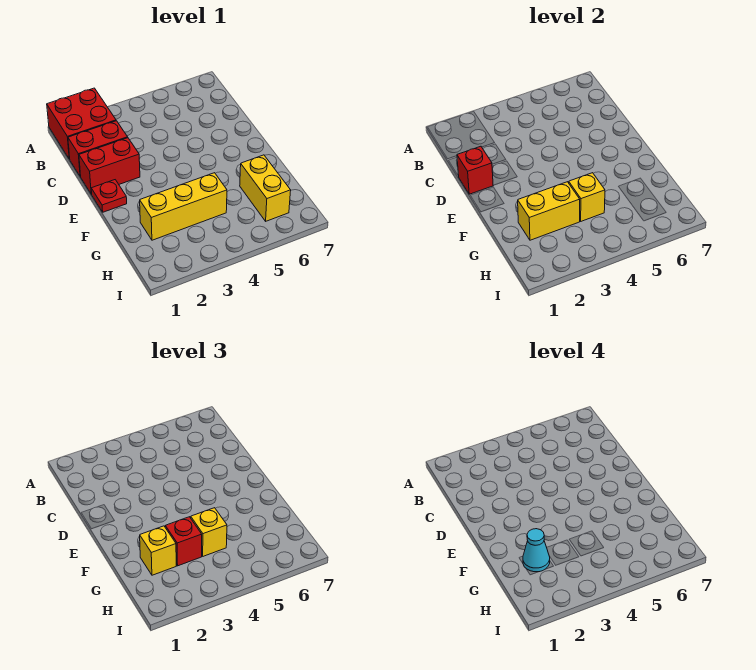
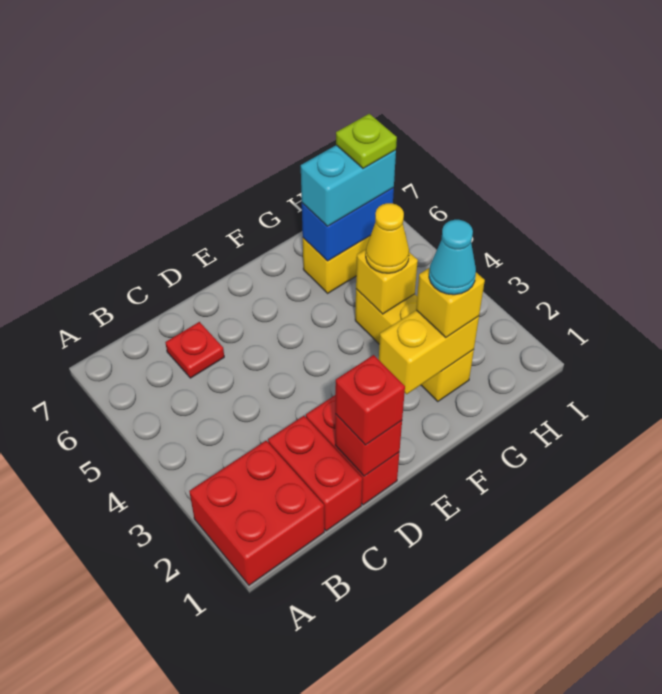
red 1x1 plate [91,180,127,212] -> red 1x1 plate moved to [165,322,224,378]
yellow 1x2 brick [518,182,580,240] -> yellow 1x2 brick turned to [379,310,479,394]
red 1x1 brick [165,517,202,566] -> red 1x1 brick moved to [335,355,405,445]
yellow 1x1 brick [190,508,227,556] -> yellow 1x1 cone [366,203,409,273]
none -> blue 1x2 brick [302,188,394,261]
none -> cyan 1x2 brick [301,145,396,226]
none -> lime 1x1 plate [336,114,397,169]

